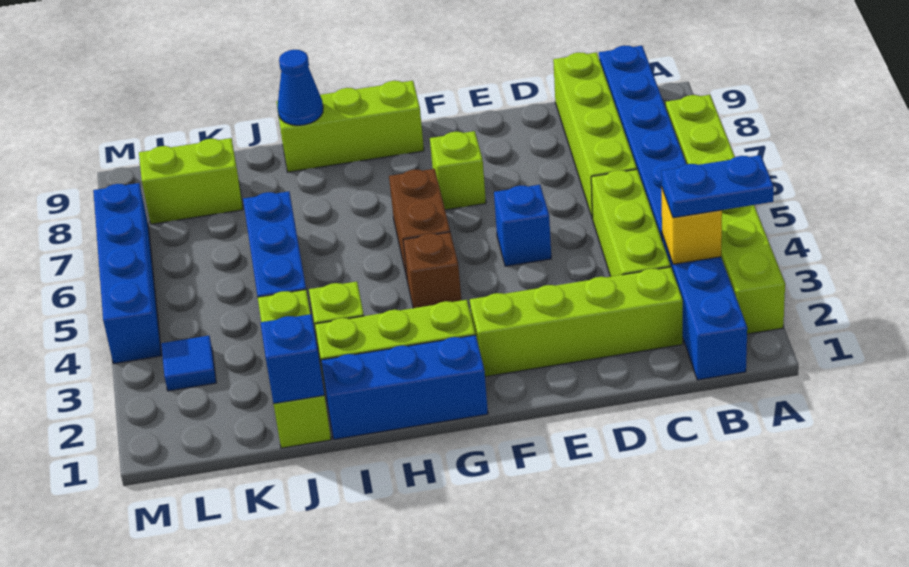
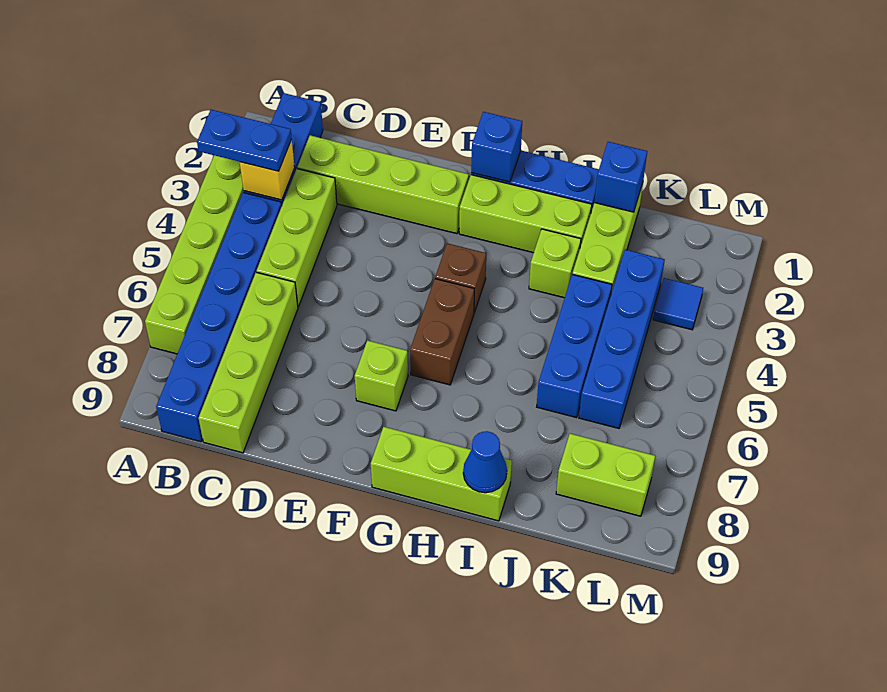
blue 1x1 brick [494,185,551,266] -> blue 1x1 brick moved to [471,112,522,182]
blue 1x4 brick [93,183,161,364] -> blue 1x4 brick moved to [579,250,665,428]

